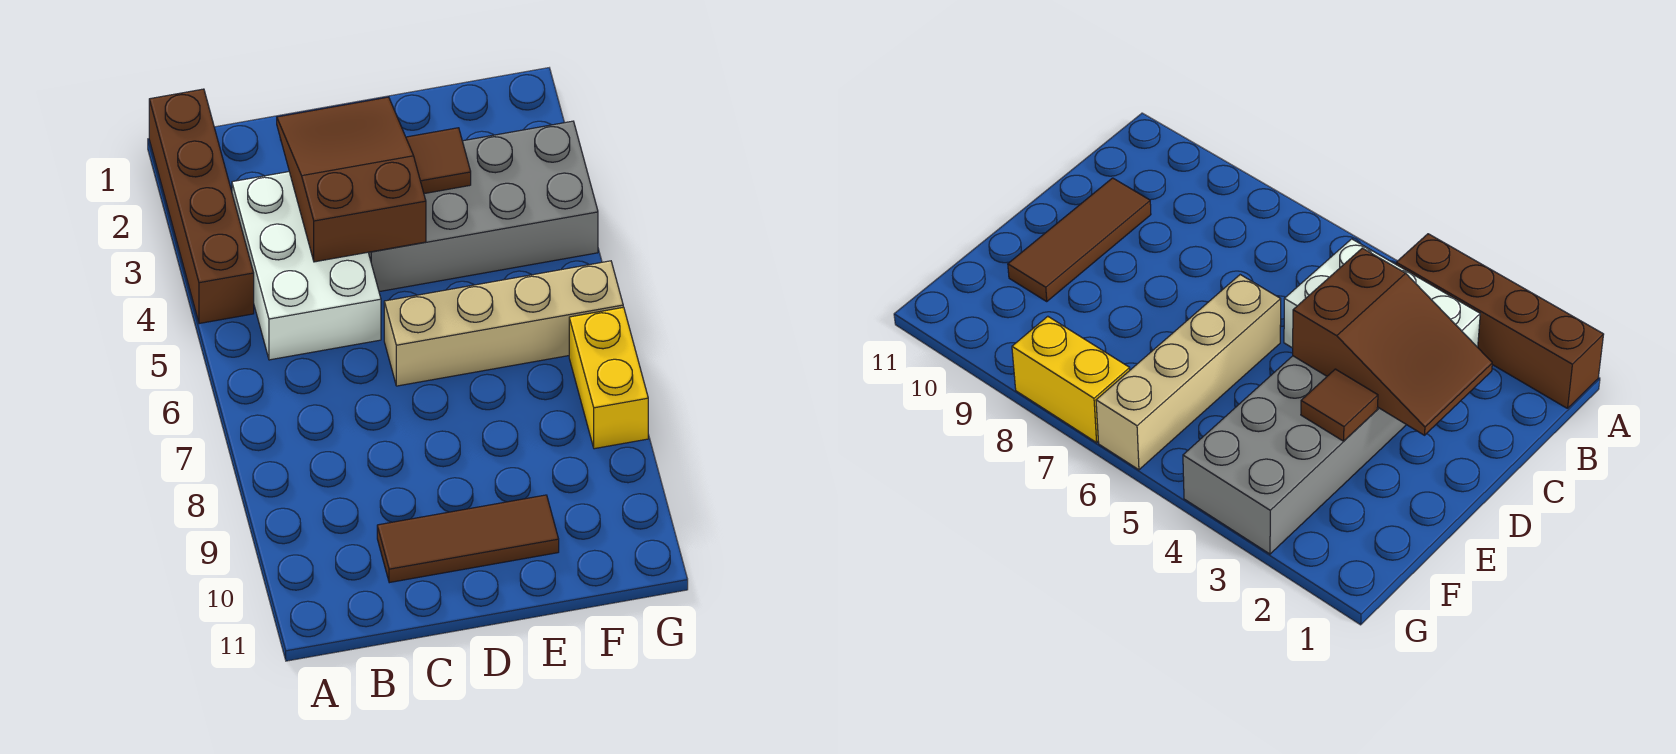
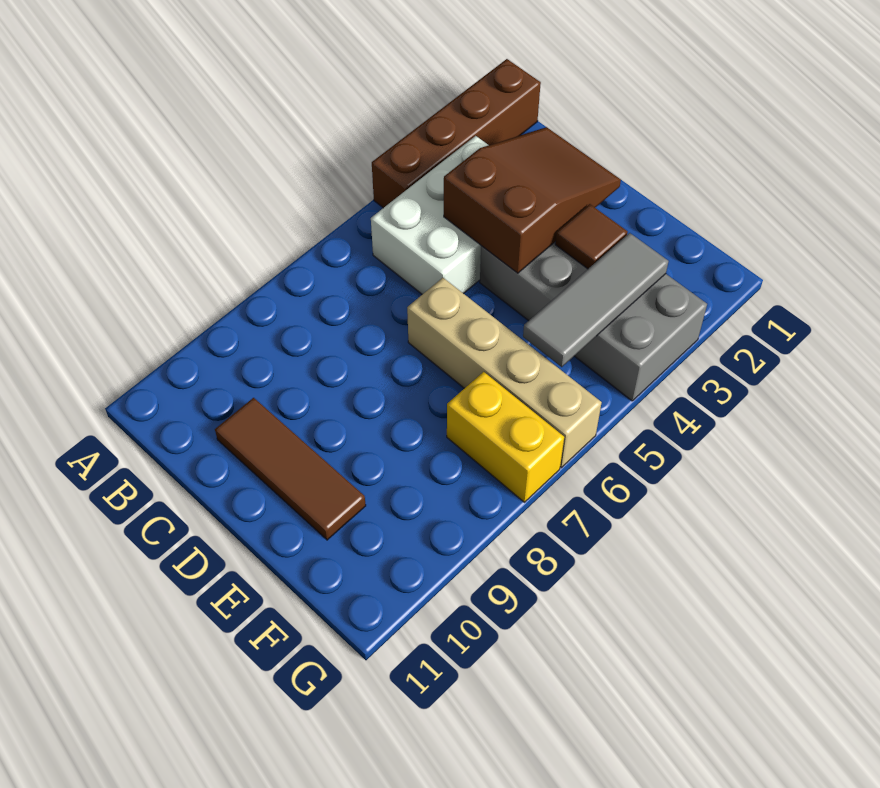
none -> grey 1x3 tile [523,233,669,367]
yellow 1x2 brick [569,307,648,449] -> yellow 1x2 brick turned to [447,372,564,502]

